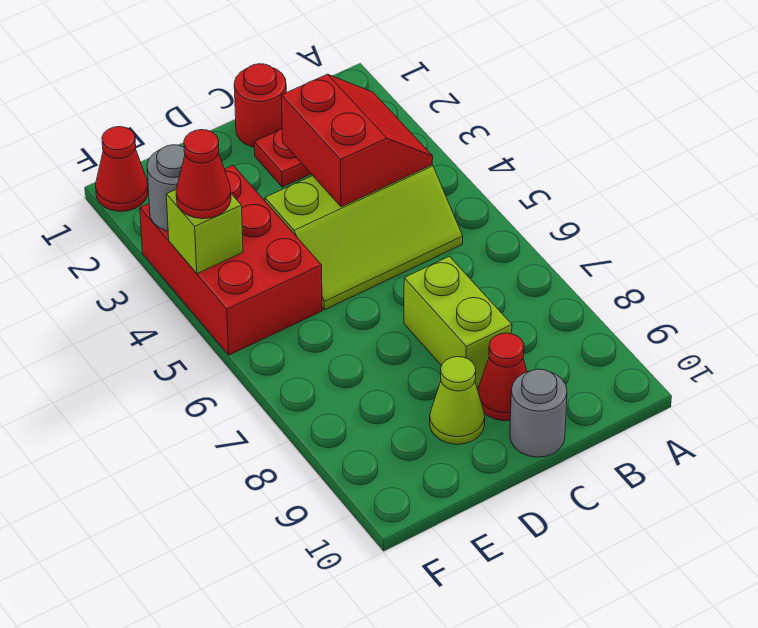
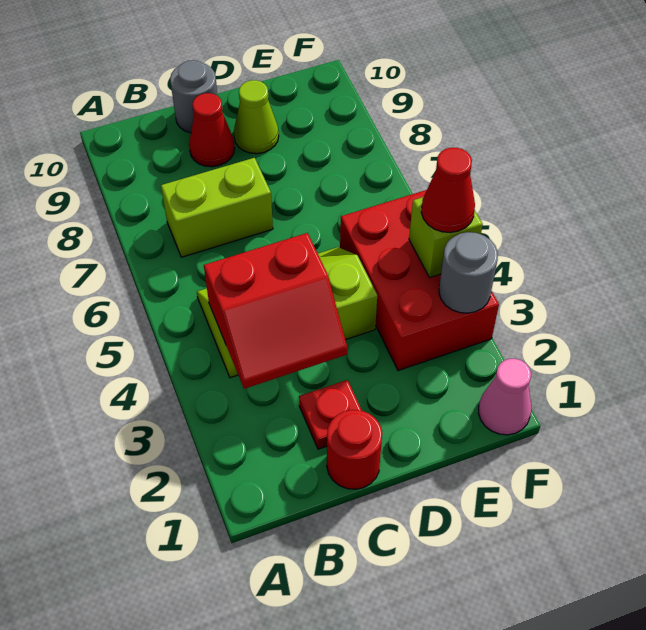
red 2x2 slope [281,74,433,207] -> red 2x2 slope turned to [204,233,348,389]
lime 1x2 brick [404,256,512,387] -> lime 1x2 brick turned to [161,158,273,257]
red 1x1 cone [96,127,148,211] -> pink 1x1 cone [478,359,531,435]

